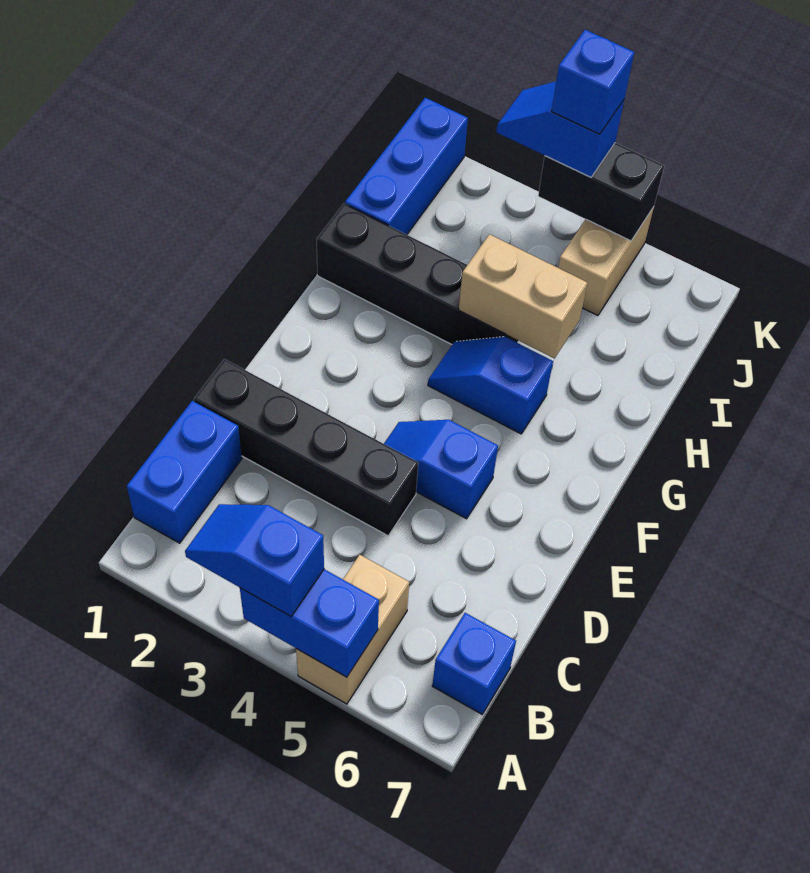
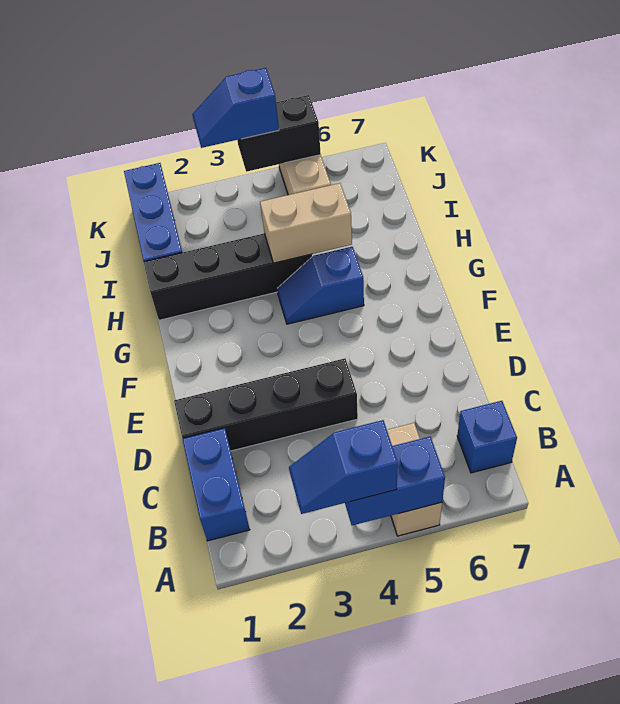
blue 1x2 slope [384,420,498,519] -> none
blue 1x1 brick [552,30,634,134] -> none

